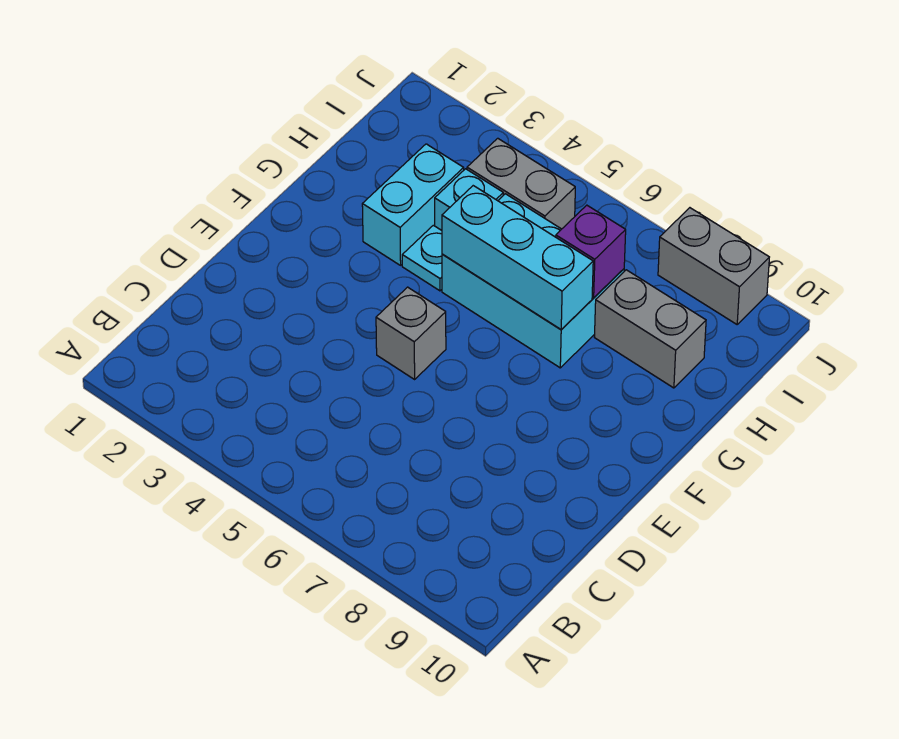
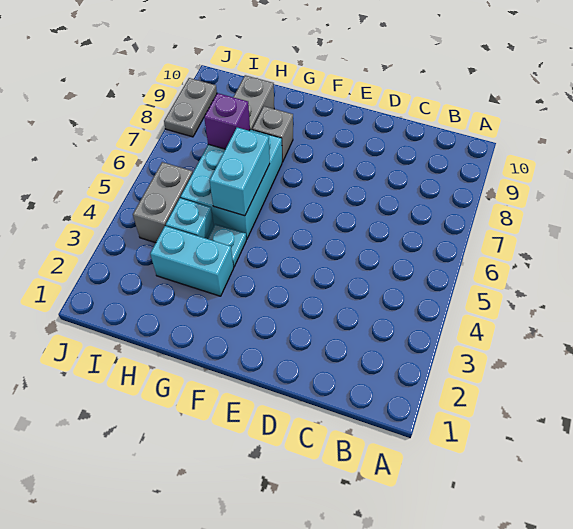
grey 1x1 brick [376,287,446,379] -> grey 1x1 brick moved to [252,106,293,162]
cyan 1x3 brick [442,186,593,330] -> cyan 1x2 brick [210,128,270,216]
grey 1x2 brick [658,208,769,324] -> grey 1x2 plate [164,78,217,137]

